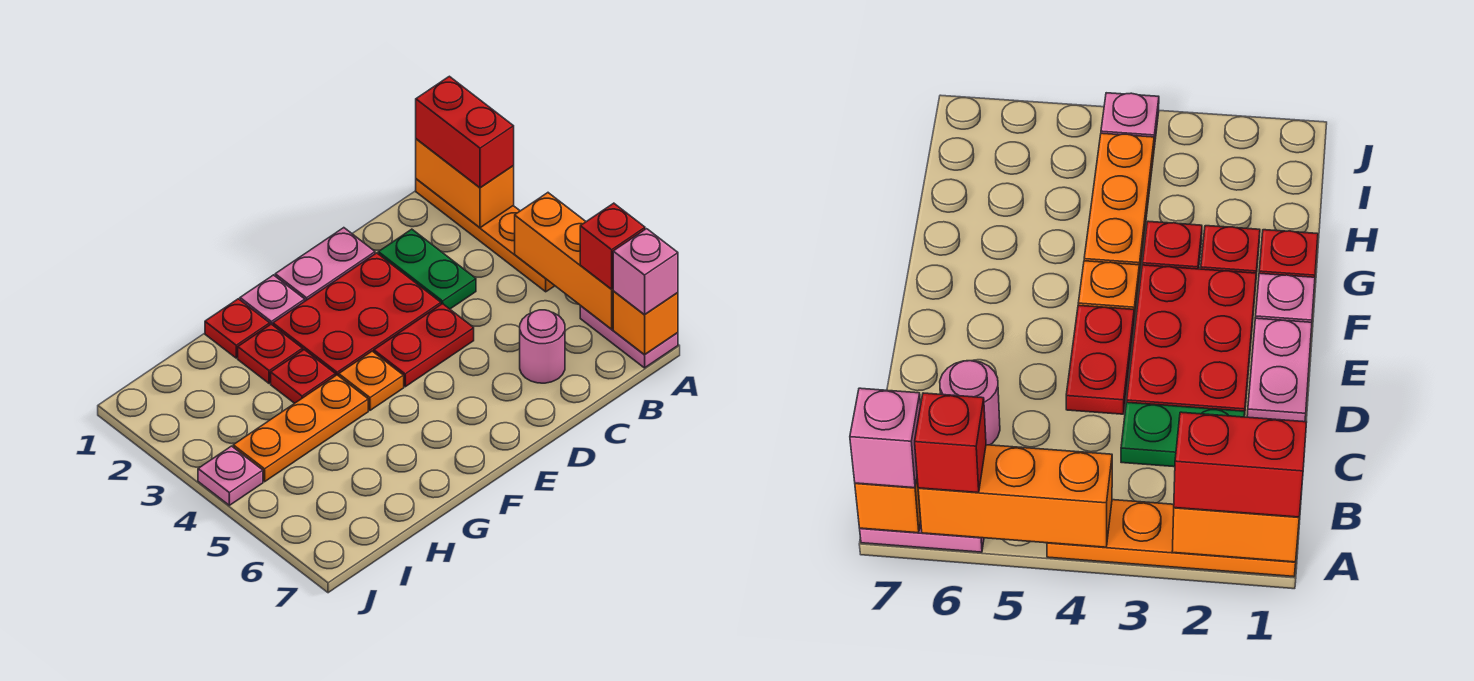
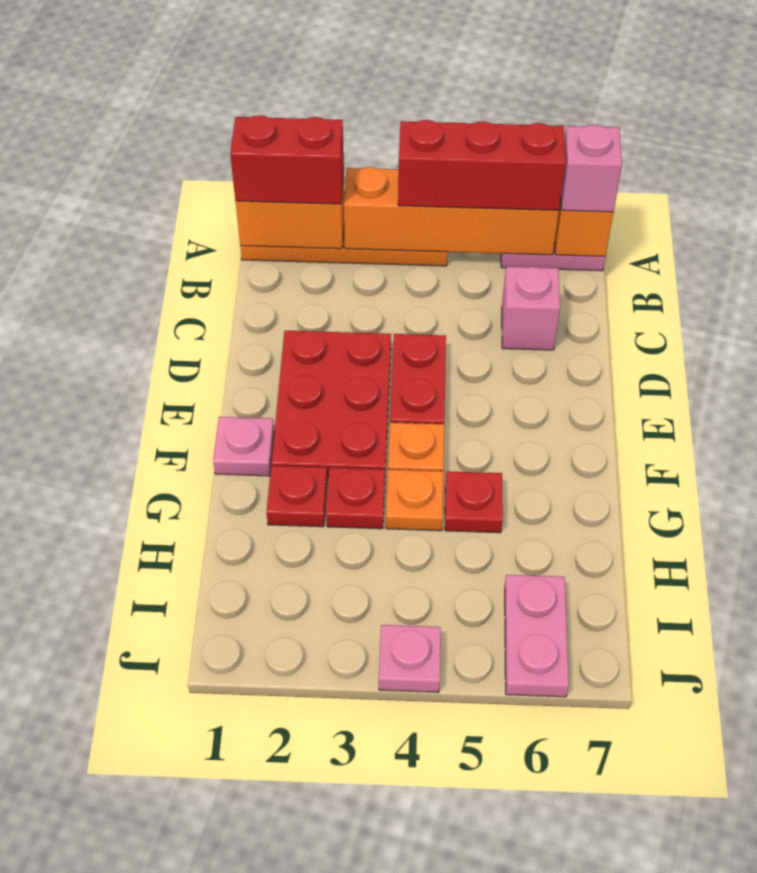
orange 1x3 brick [515,193,613,329] -> orange 1x4 brick [344,167,559,255]
red 1x1 brick [580,203,645,289] -> red 1x3 brick [398,120,565,210]
green 1x2 plate [378,229,476,309] -> none
pink 1x1 round brick [520,310,565,383] -> pink 1x1 brick [502,267,560,350]
pink 1x2 plate [275,228,375,301] -> pink 1x2 plate moved to [505,575,569,697]
red 1x1 plate [205,299,270,358] -> red 1x1 plate moved to [445,471,503,533]
orange 1x3 plate [233,375,368,482] -> orange 1x1 plate [386,469,444,531]

